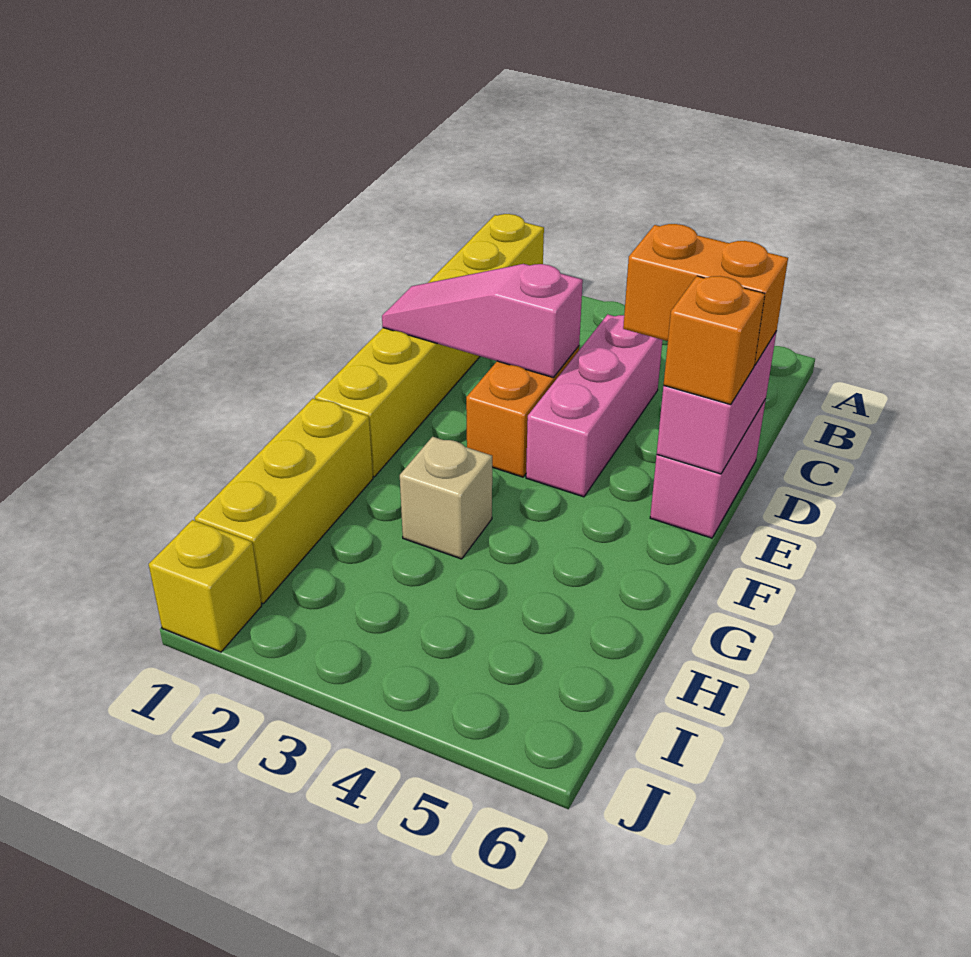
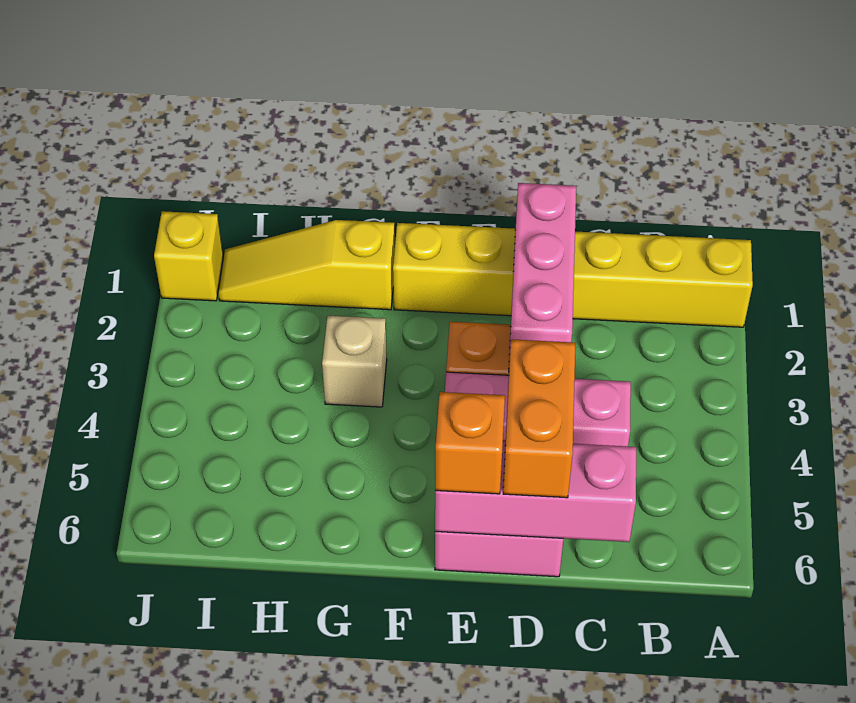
pink 1x3 slope [382,264,583,378] -> pink 1x3 brick [509,183,576,366]
pink 1x2 brick [657,332,776,474] -> pink 1x3 brick [435,440,636,542]
yellow 1x3 brick [195,398,373,603] -> yellow 1x3 slope [218,220,395,310]

